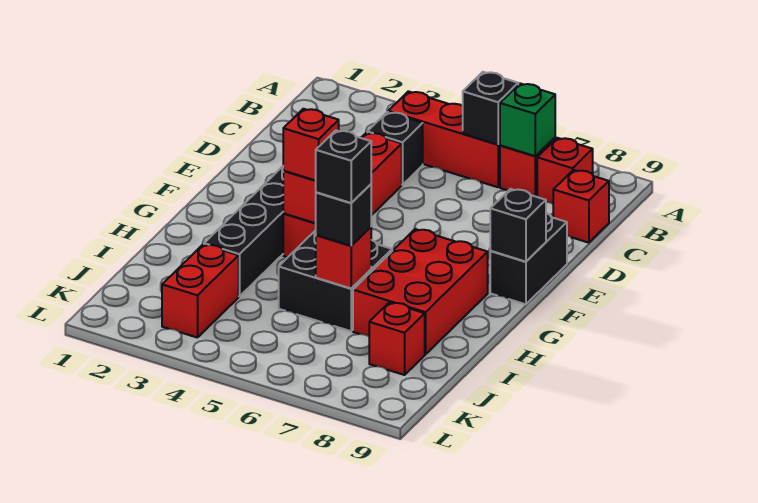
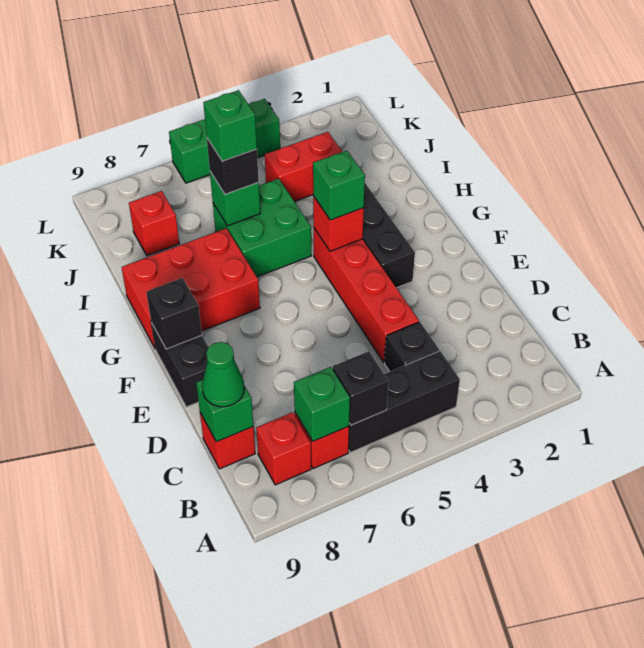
red 1x3 brick [388,91,500,187] -> black 1x3 brick [348,351,460,453]
none -> green 1x1 brick [196,380,253,442]
none -> green 1x1 cone [202,342,244,407]
red 1x1 brick [283,109,339,181] -> green 1x1 brick [313,150,365,220]
red 2x3 brick [353,229,488,354] -> red 2x3 brick turned to [122,228,260,349]
black 2x2 brick [279,230,392,331] -> green 2x2 brick [213,179,311,277]
red 1x1 brick [316,227,371,288] -> green 1x1 brick [210,172,260,226]
black 1x1 brick [316,130,371,203] -> green 1x1 brick [203,90,257,161]
red 1x2 brick [162,244,239,338] -> red 1x2 brick turned to [265,132,342,202]
none -> green 1x3 brick [169,99,280,183]

